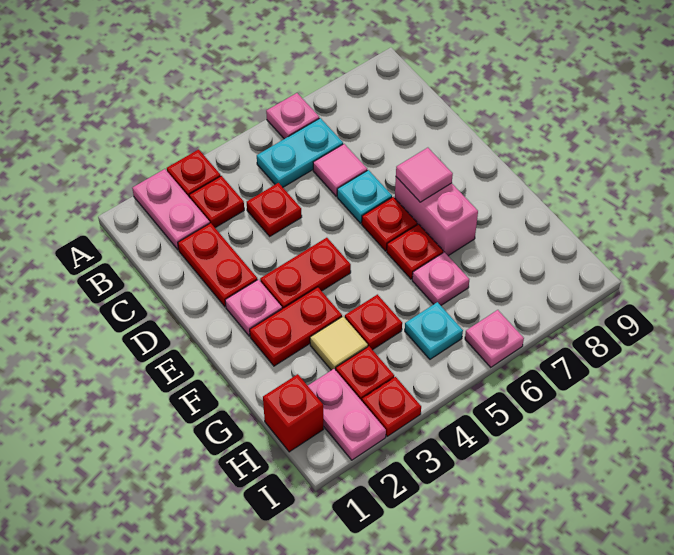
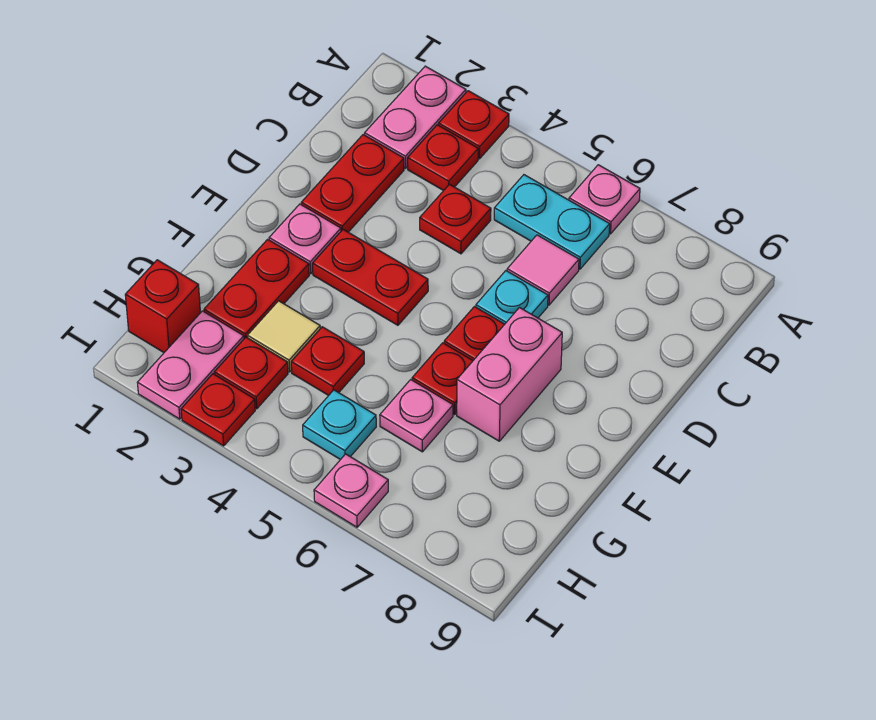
pink 1x1 tile [396,148,453,202] -> none
red 1x2 plate [250,287,342,366] -> red 1x2 plate turned to [204,239,309,338]

